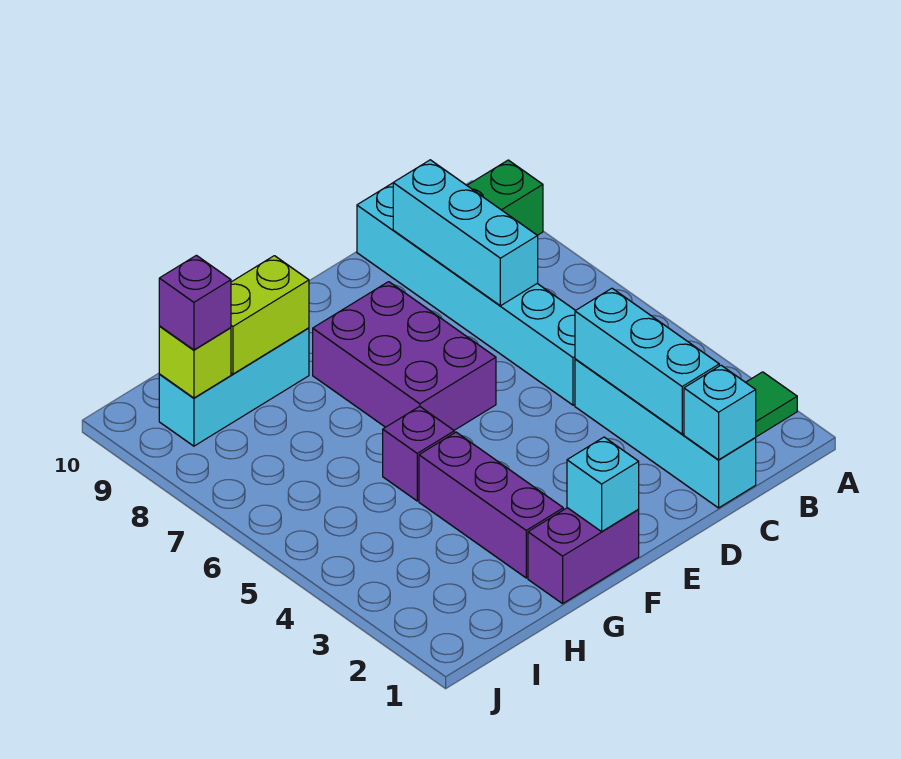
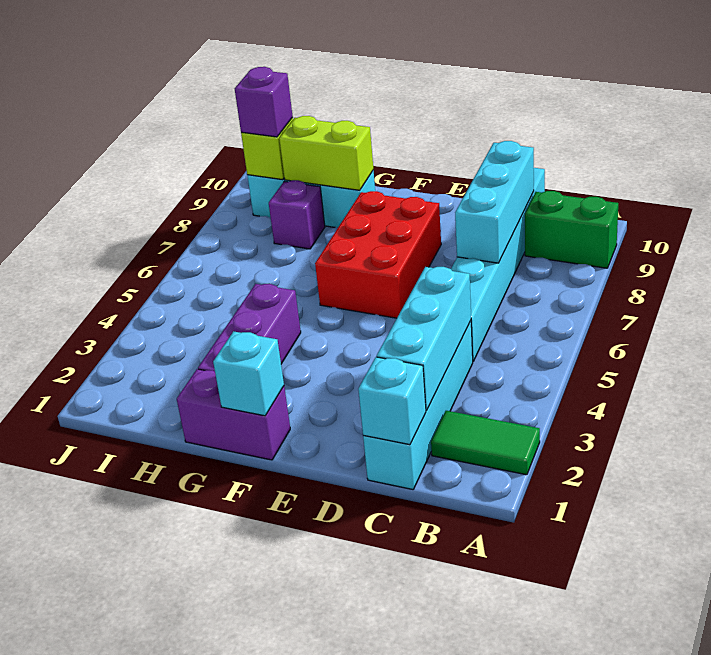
purple 2x3 brick [313,282,496,430] -> red 2x3 brick [315,191,441,318]
purple 1x1 brick [383,406,454,501] -> purple 1x1 brick moved to [269,180,325,249]

